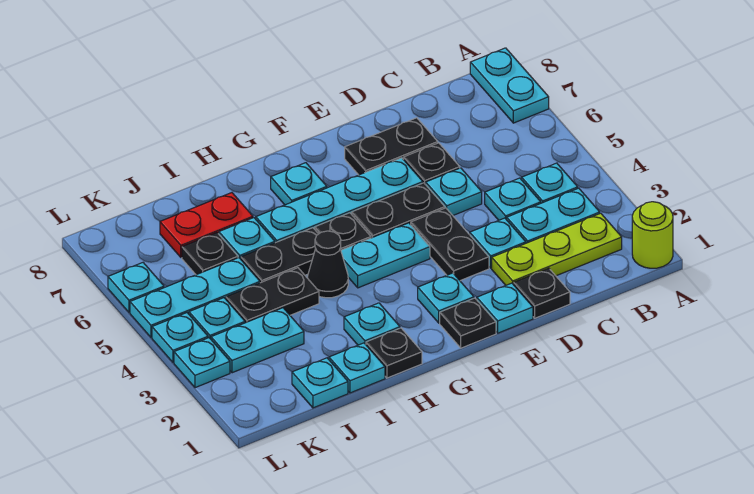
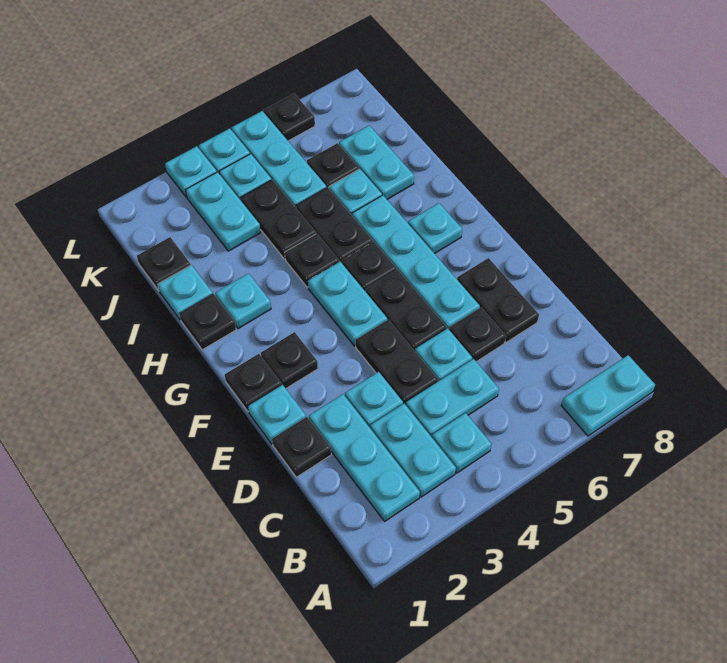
lime 1x1 round brick [632,202,673,268] -> none
lime 1x3 plate [492,213,622,285] -> cyan 1x3 plate [309,394,420,521]
cyan 1x1 plate [485,178,541,220] -> cyan 1x2 plate [406,359,499,437]
black 1x2 plate [411,208,489,281] -> black 1x2 plate turned to [356,320,438,405]
cyan 1x1 plate [418,273,474,323] -> black 1x1 plate [261,332,318,388]
black 1x1 cone [308,231,348,298] -> black 1x1 plate [285,234,339,287]
red 1x2 plate [160,193,253,257] -> cyan 1x2 plate [339,125,414,199]
cyan 1x1 plate [292,358,348,408] -> black 1x1 plate [137,237,191,291]
cyan 1x1 plate [108,263,164,312] -> black 1x1 plate [264,94,315,141]

